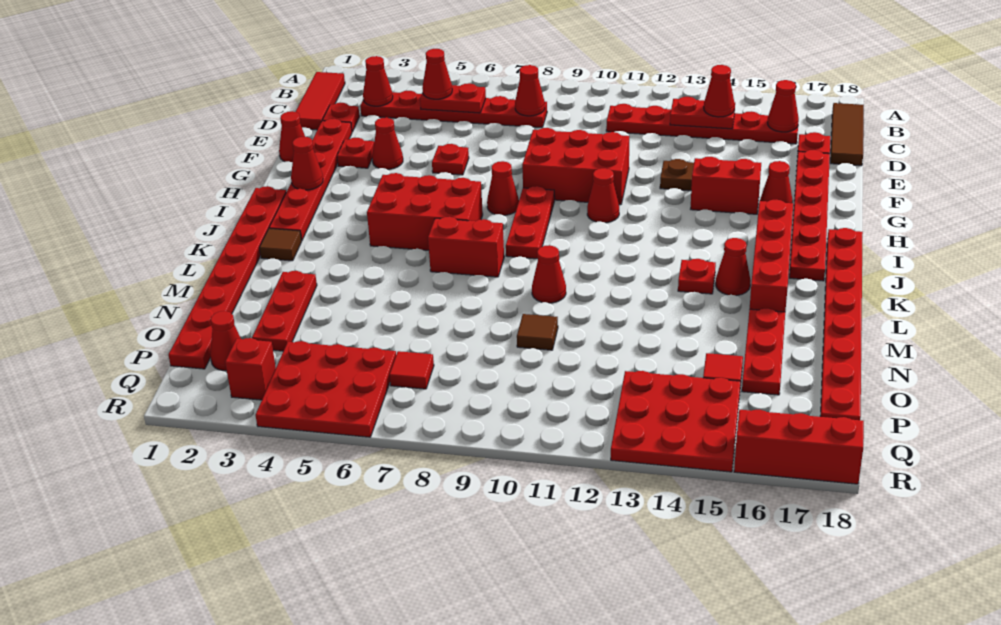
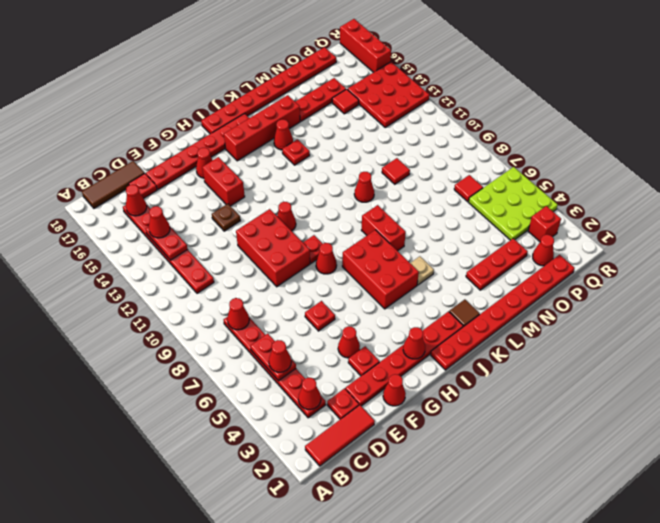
red 1x3 plate [506,186,555,259] -> red 1x1 plate [303,235,323,263]
none -> tan 1x1 plate [410,256,434,285]
brown 1x1 tile [517,314,558,350] -> red 1x1 tile [382,158,410,184]
red 3x3 plate [256,341,396,437] -> lime 3x3 plate [469,167,558,240]

